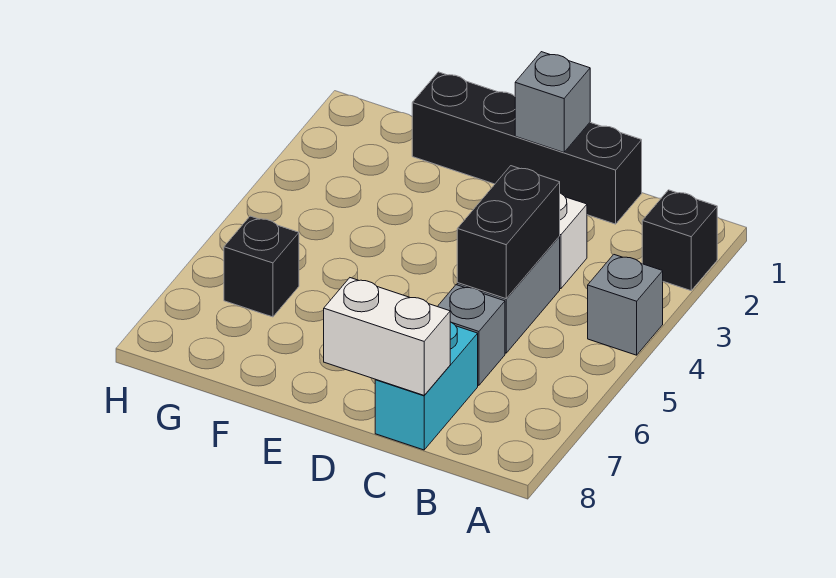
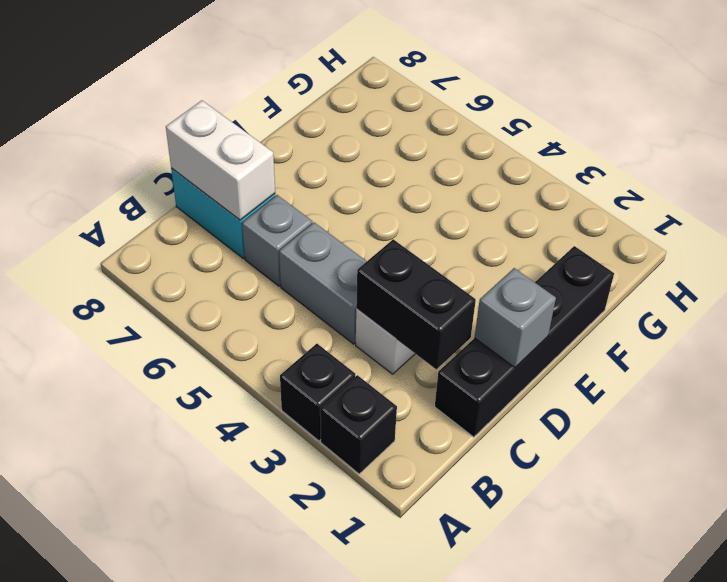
grey 1x1 brick [588,255,663,355] -> none
black 1x2 brick [457,166,560,299] -> black 1x2 brick moved to [356,239,476,369]
white 1x2 brick [324,278,450,395] -> white 1x2 brick turned to [166,100,275,220]
black 1x1 brick [224,216,299,317] -> black 1x1 brick moved to [280,344,355,441]

